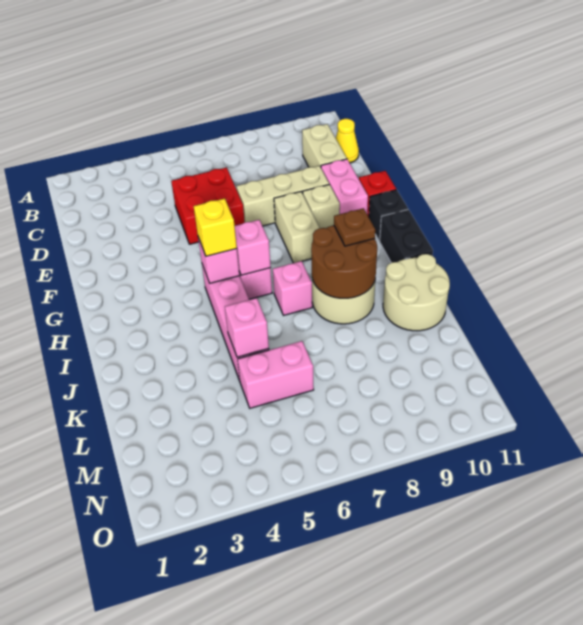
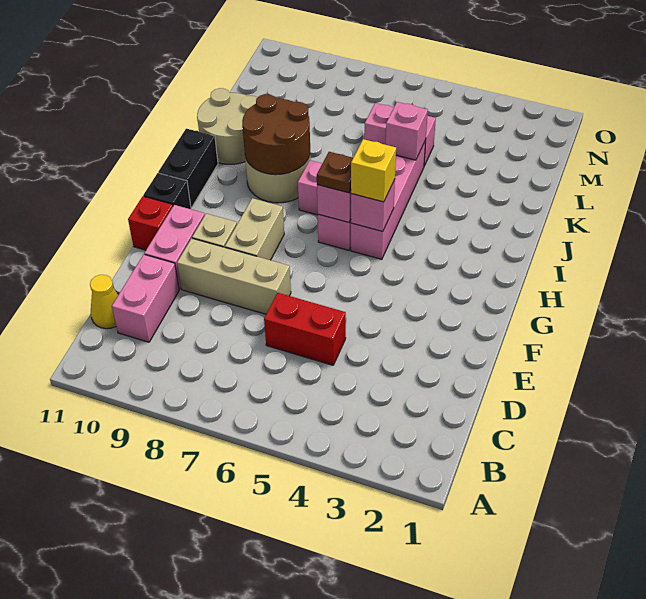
tan 1x2 brick [302,124,347,167] -> pink 1x2 brick [112,254,179,342]
red 2x2 brick [171,167,245,244] -> red 1x2 brick [264,293,346,365]
brown 1x1 plate [334,208,375,246] -> brown 1x1 plate moved to [317,152,353,193]

